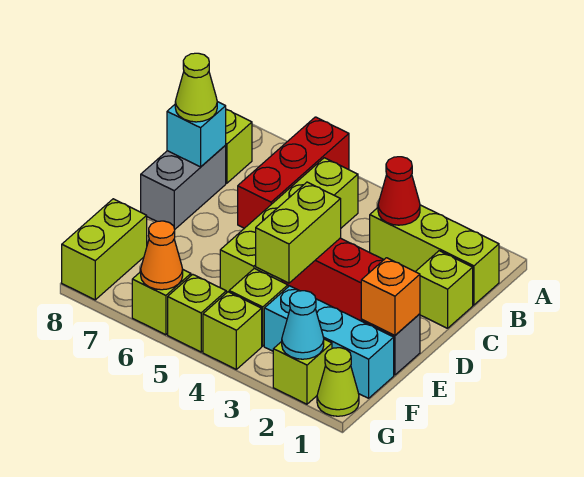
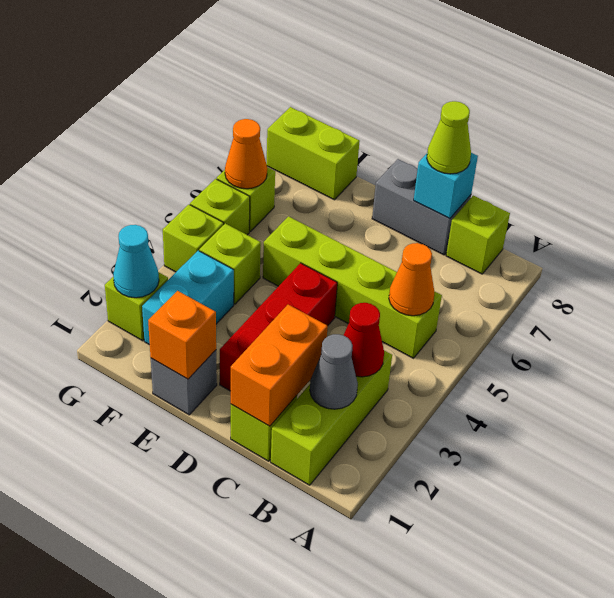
red 1x3 brick [238,117,349,228] -> none
none -> grey 1x1 cone [310,334,358,409]
none -> orange 1x1 cone [389,243,435,316]
none -> orange 1x2 brick [231,305,328,426]
lime 1x2 brick [256,182,341,283] -> none
cyan 1x3 brick [264,286,394,398] -> cyan 1x2 brick [142,251,234,345]
lime 1x1 cone [317,348,359,416] -> none

